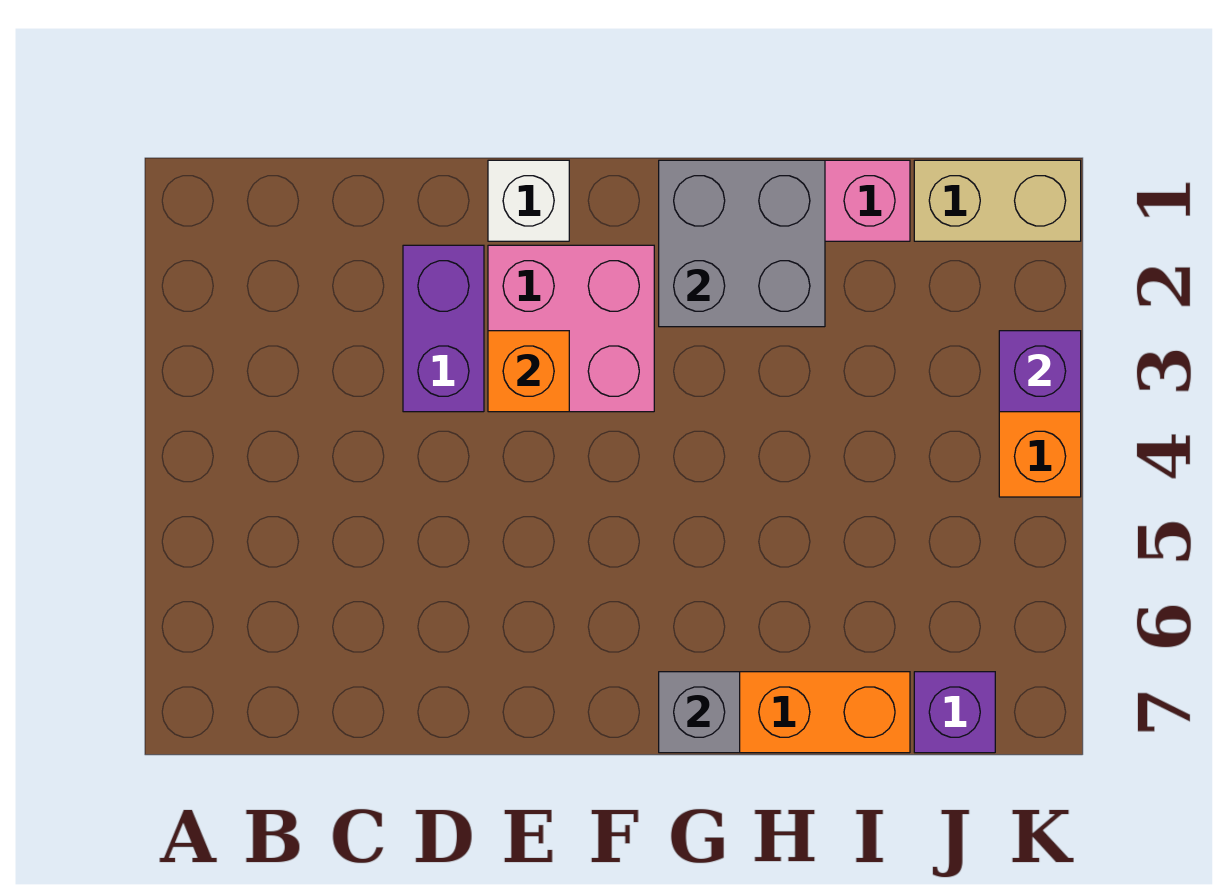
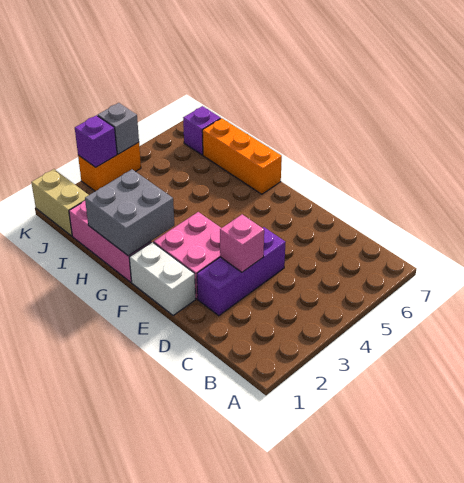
purple 1x2 brick [403,245,484,412] -> purple 1x3 brick [197,227,286,316]
none -> pink 1x1 brick [220,215,264,272]
white 1x1 brick [488,160,569,241] -> white 1x2 brick [129,242,196,316]
orange 1x1 brick [488,331,569,412] -> none
grey 1x1 brick [659,672,740,753] -> grey 1x1 brick moved to [98,103,139,154]

